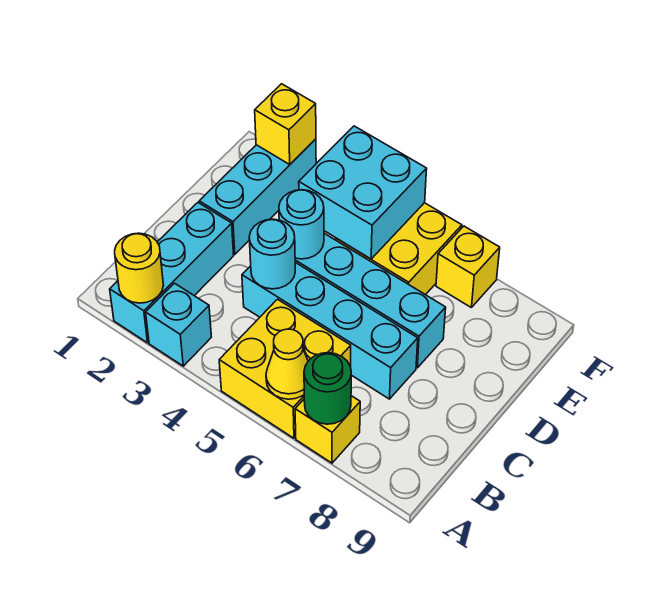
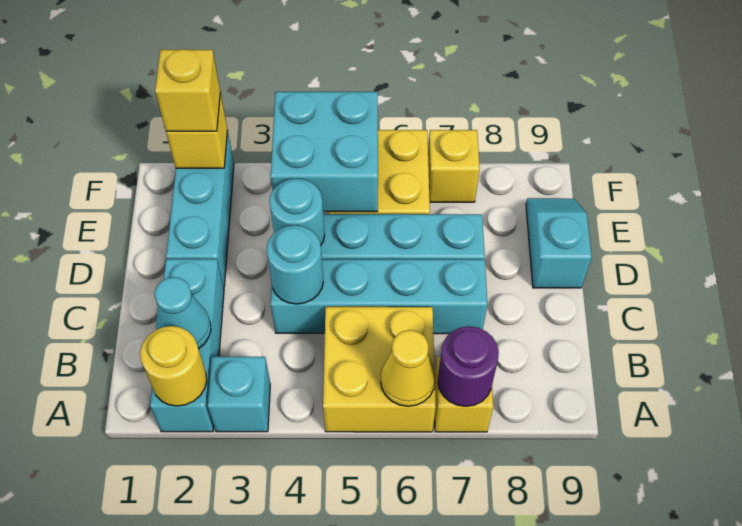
green 1x1 round brick [304,353,351,424] -> purple 1x1 round brick [438,326,499,406]
none -> cyan 1x1 cone [155,277,211,349]
none -> cyan 1x2 slope [526,198,592,288]
none -> yellow 1x1 brick [155,49,220,131]

